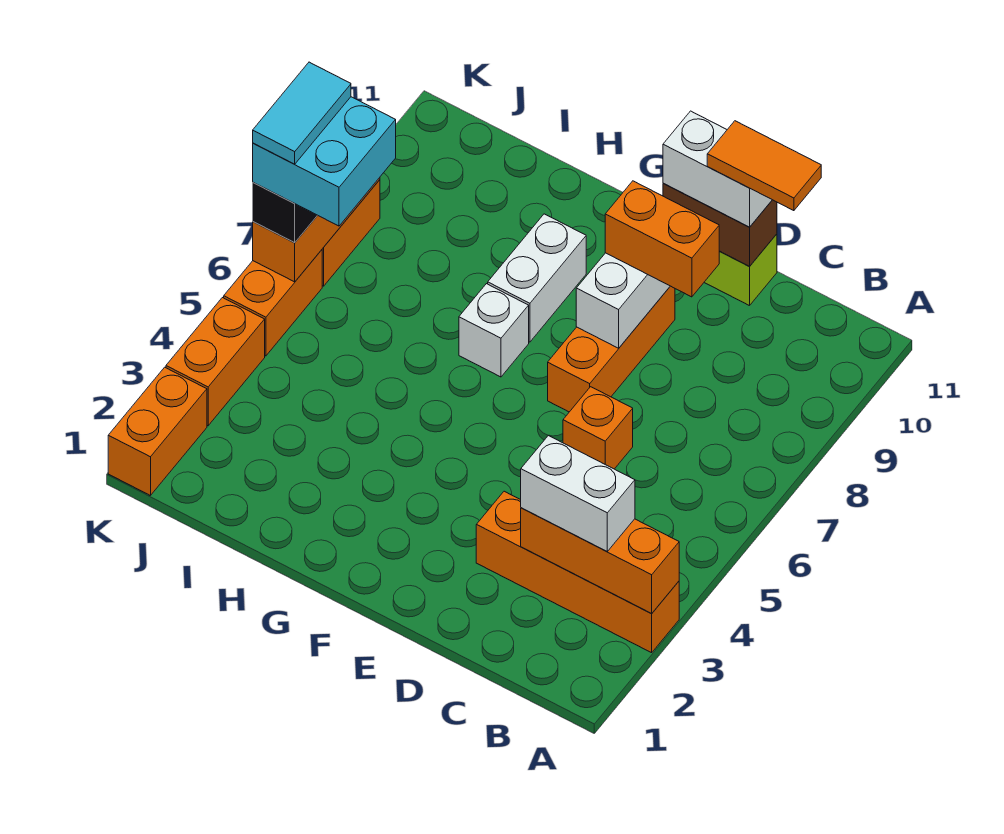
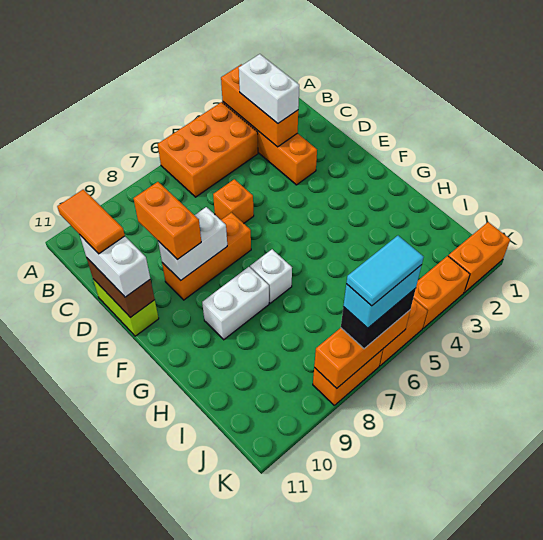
none -> orange 2x3 brick [158,102,258,197]
cyan 2x2 brick [253,97,396,226] -> cyan 1x2 brick [343,265,422,328]

